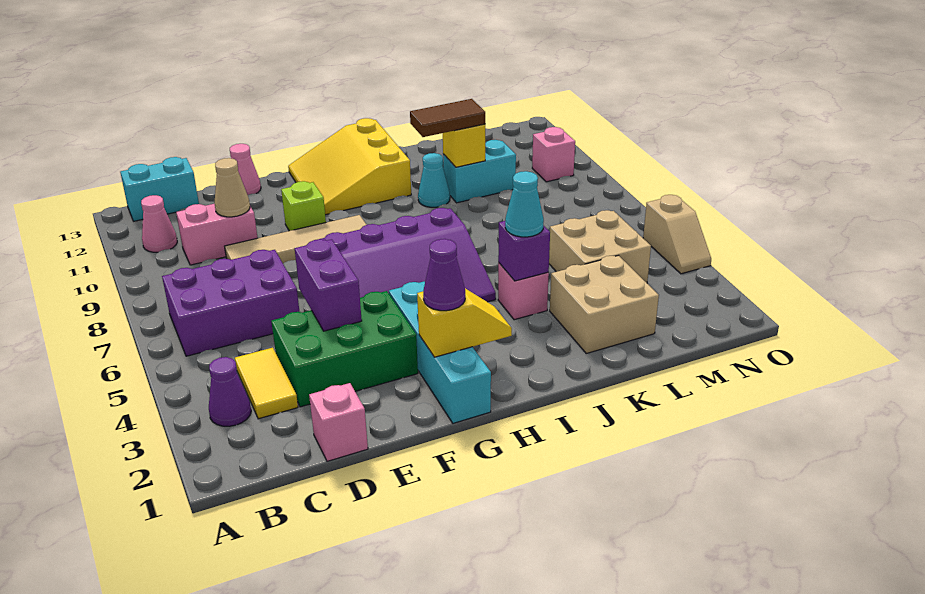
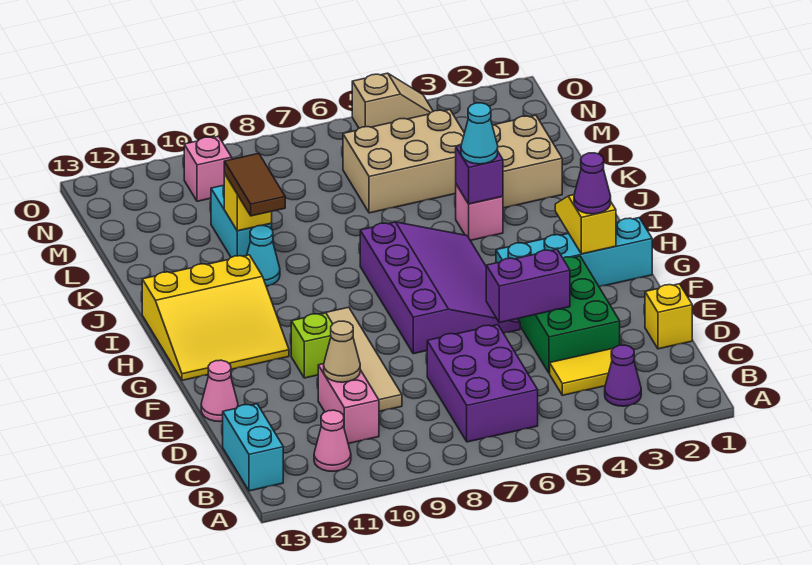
pink 1x1 brick [309,383,368,461] -> yellow 1x1 brick [645,284,692,349]
tan 2x2 brick [549,210,651,283] -> tan 2x3 brick [343,110,464,213]

